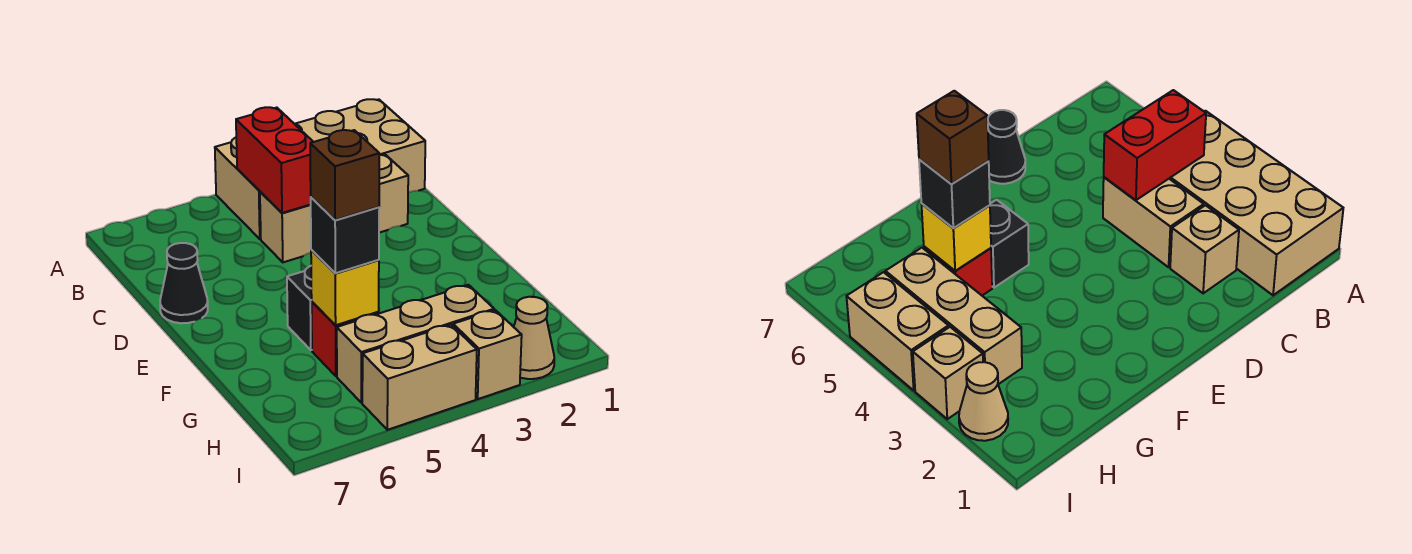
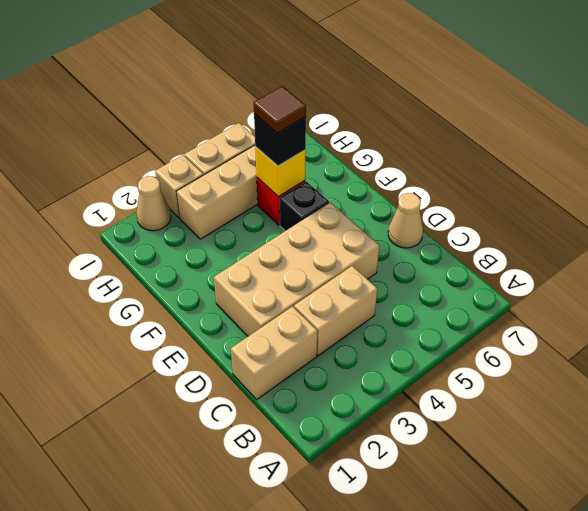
tan 2x4 brick [215,99,425,239] -> tan 2x4 brick moved to [214,202,379,336]
red 1x2 brick [236,107,313,213] -> none
tan 1x1 brick [379,154,408,233] -> tan 1x2 brick [231,306,317,399]
black 1x1 cone [160,243,208,323] -> tan 1x1 cone [388,193,423,248]
brown 1x1 brick [310,130,379,220] -> brown 1x1 tile [253,86,306,133]

